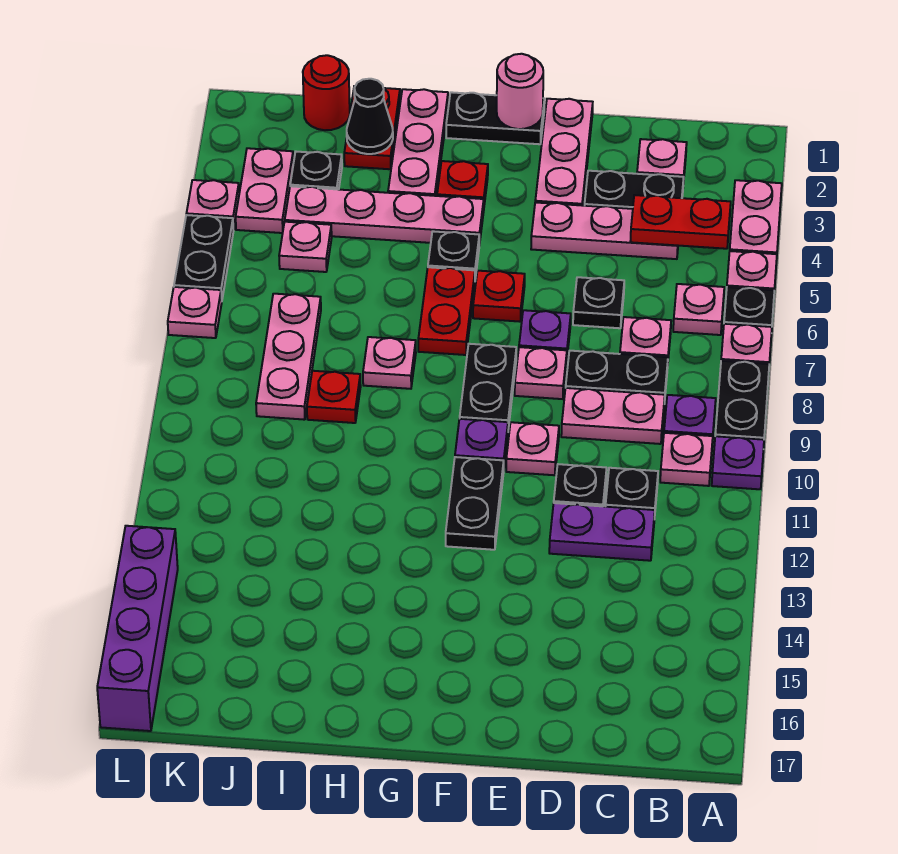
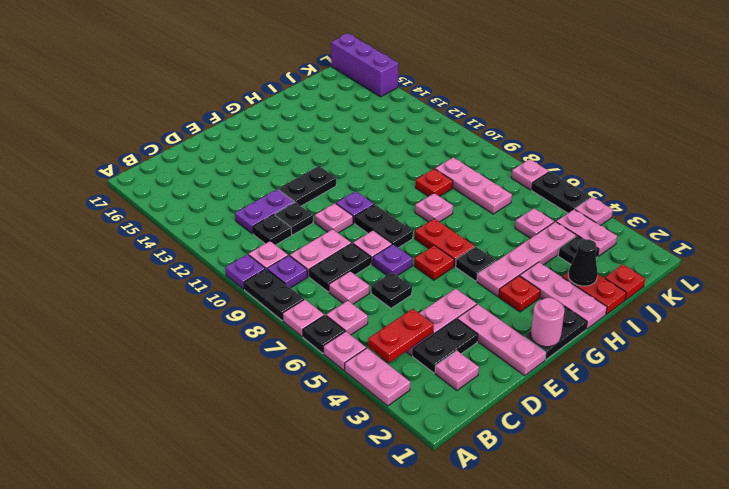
black 1x2 plate [446,457,504,550] -> black 1x2 plate turned to [278,166,336,206]
red 1x1 round brick [303,55,350,130] -> red 1x1 plate [605,264,645,300]
purple 1x4 brick [97,526,178,731] -> purple 1x3 brick [331,33,398,97]

